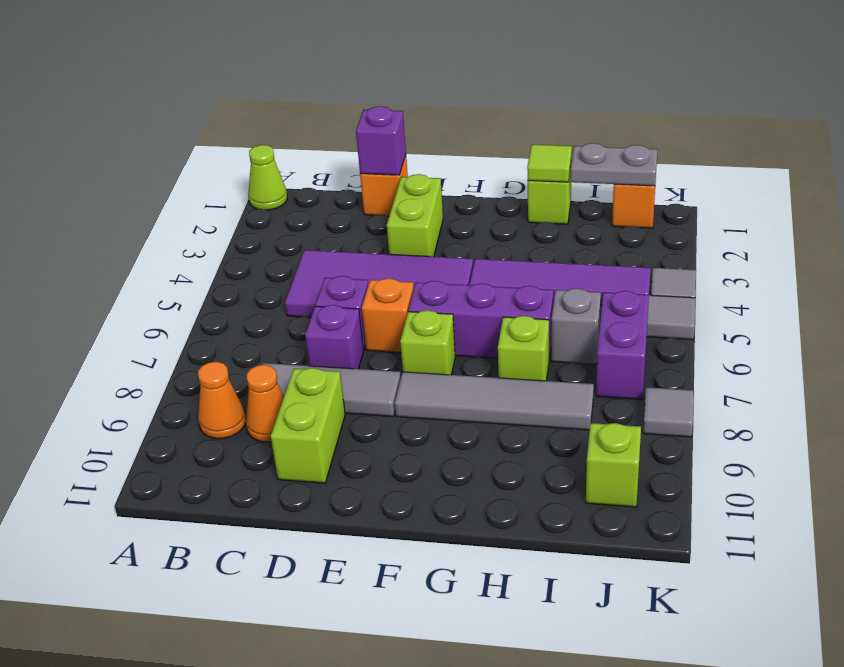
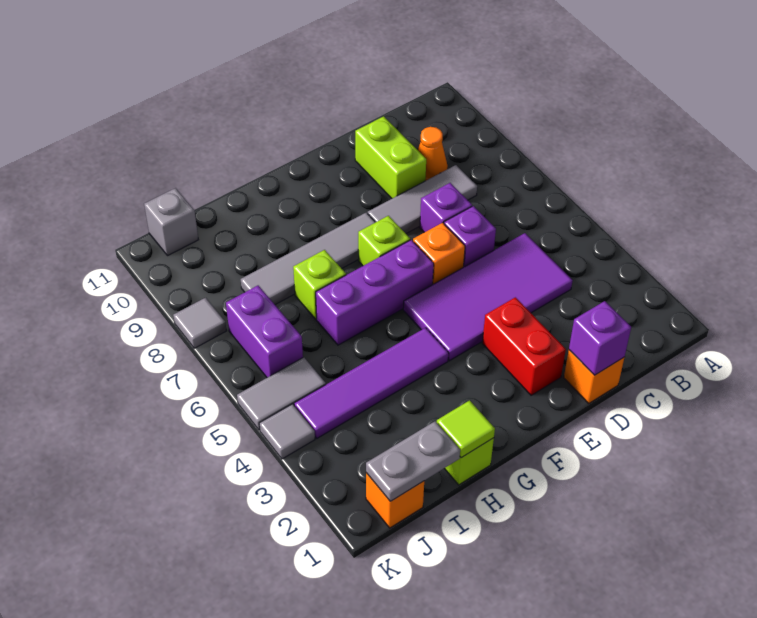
lime 1x1 cone [248,145,287,210] -> none
orange 1x1 cone [198,362,246,439] -> none
lime 1x2 brick [387,174,443,257] -> red 1x2 brick [482,297,566,395]
grey 1x1 brick [551,288,601,364] -> grey 1x1 brick moved to [144,188,198,256]
lime 1x1 brick [586,423,641,507] -> none

